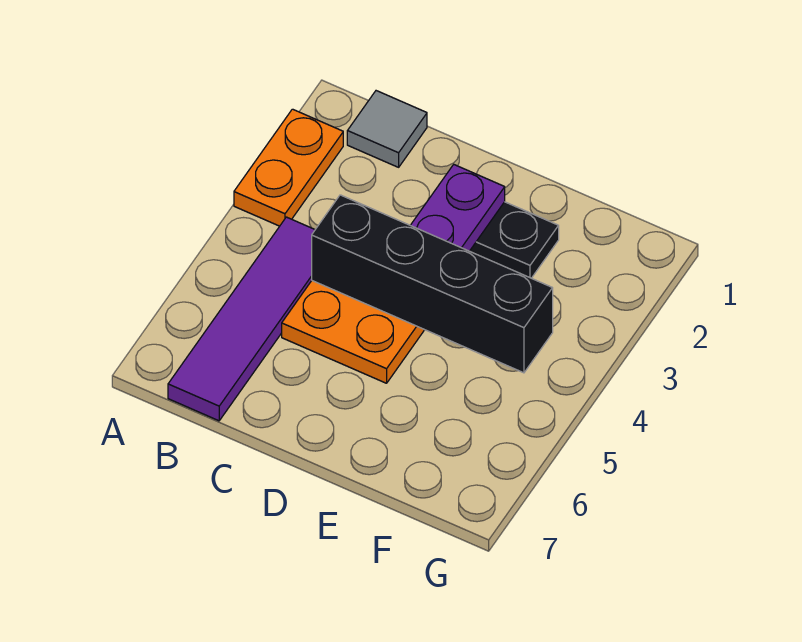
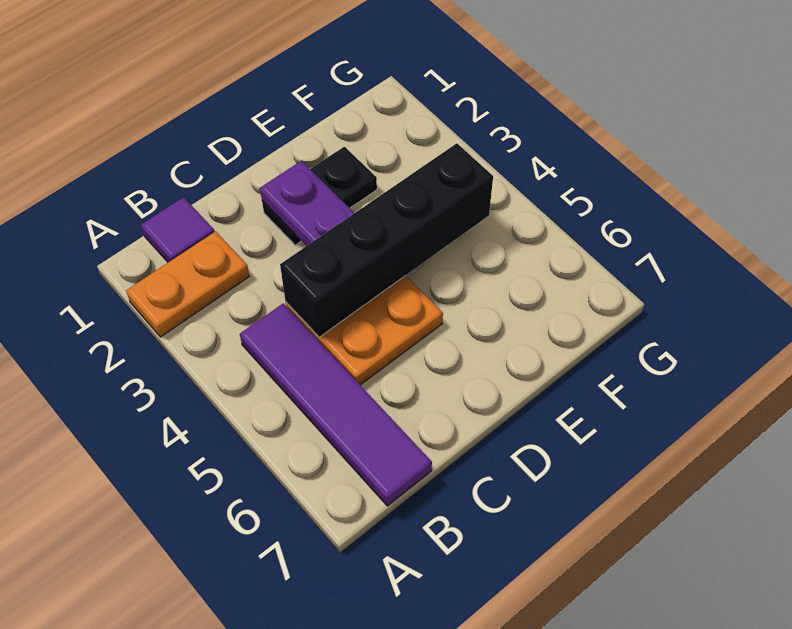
orange 1x2 plate [234,109,343,226] -> orange 1x2 plate turned to [126,231,249,337]
grey 1x1 tile [347,91,427,167] -> purple 1x1 tile [141,197,215,262]

